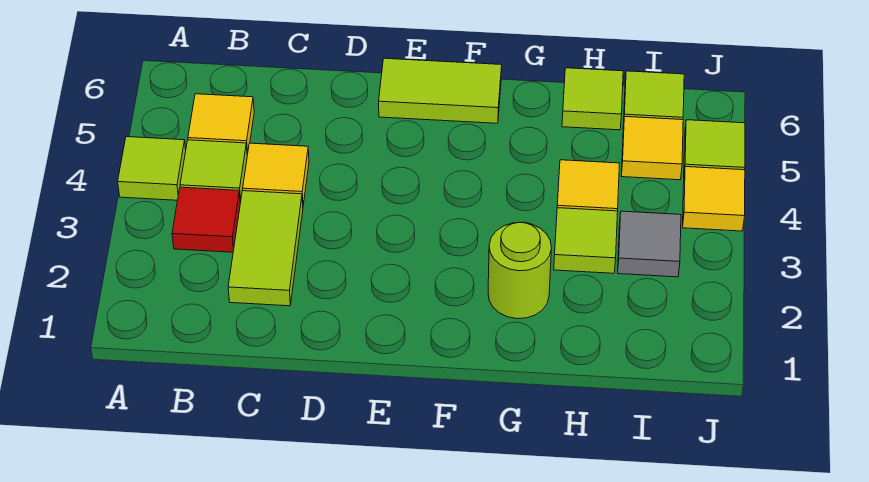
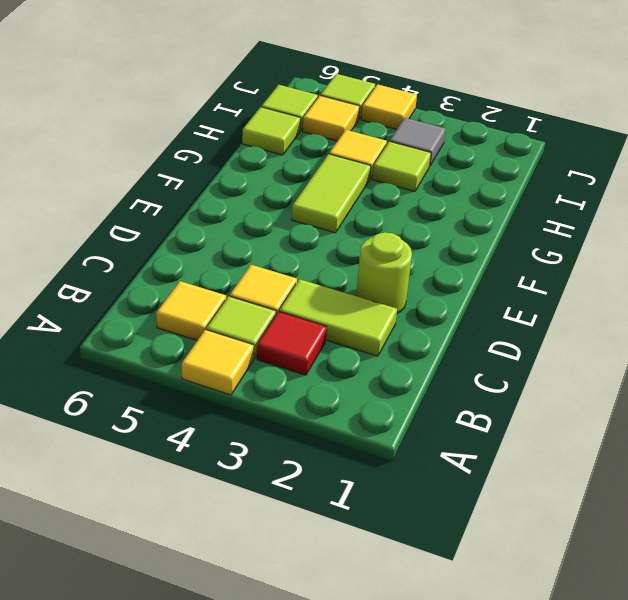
lime 1x1 tile [118,137,186,200] -> yellow 1x1 tile [182,330,254,395]
lime 1x2 tile [379,58,502,123] -> lime 1x2 tile moved to [292,154,371,233]
lime 1x1 round brick [488,222,552,319] -> lime 1x1 round brick moved to [356,232,412,313]

